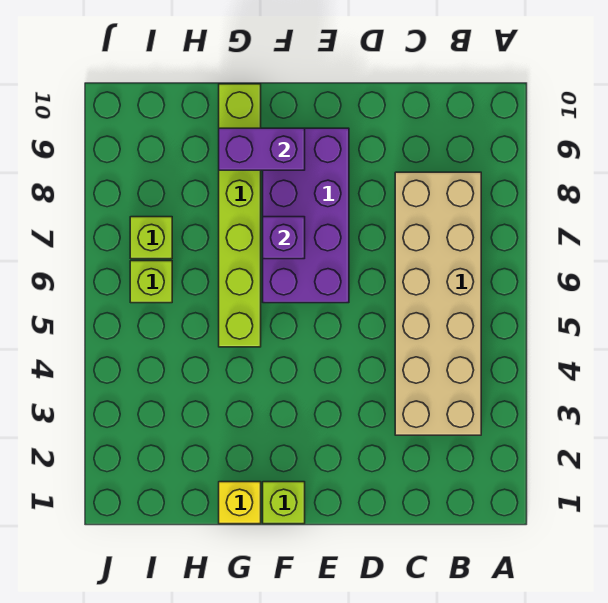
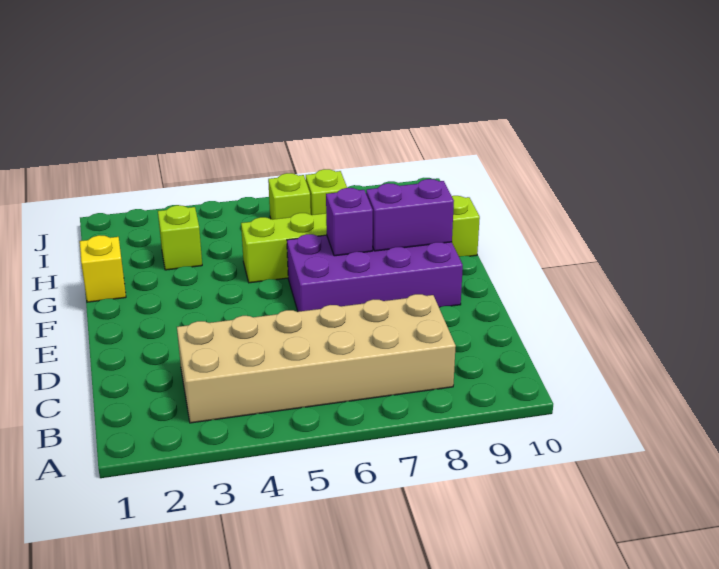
lime 1x1 brick [263,482,305,524] -> lime 1x1 brick moved to [158,205,202,270]
purple 1x2 brick [219,128,305,170] -> purple 1x2 brick turned to [366,179,454,251]

